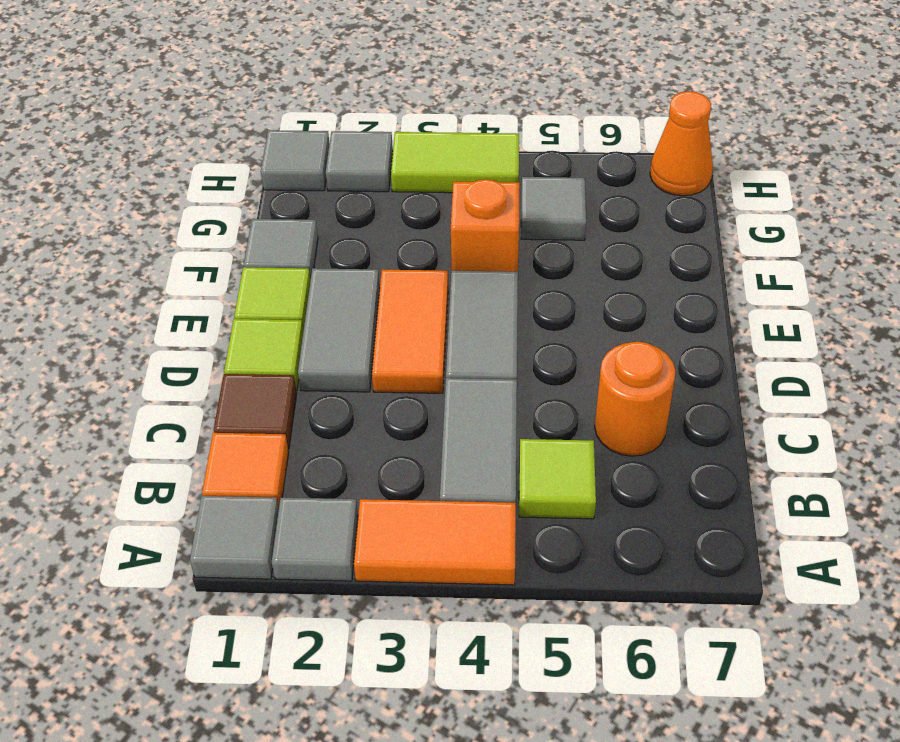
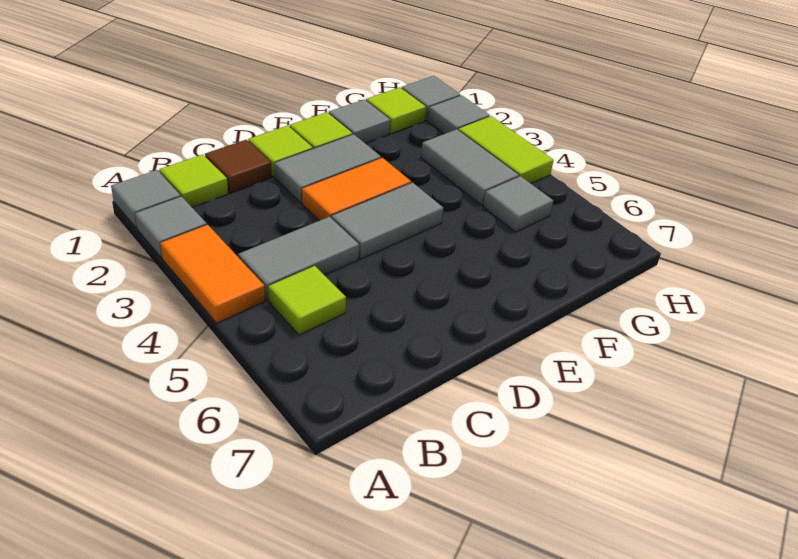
orange 1x1 tile [202,433,289,507] -> lime 1x1 tile [159,154,228,207]
orange 1x1 round brick [595,342,676,456] -> none
orange 1x1 brick [451,179,520,272] -> none
none -> lime 1x1 tile [366,87,426,134]
none -> grey 1x2 tile [421,129,519,205]
orange 1x1 cone [650,91,713,196] -> none

